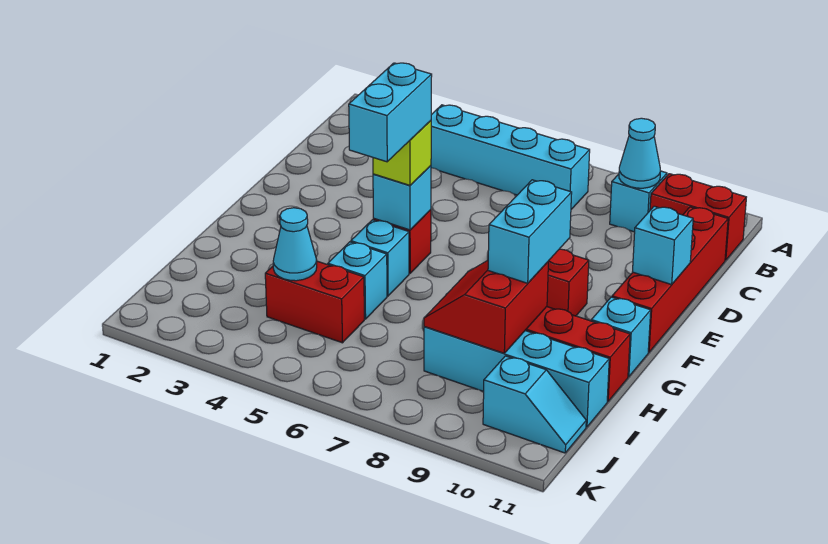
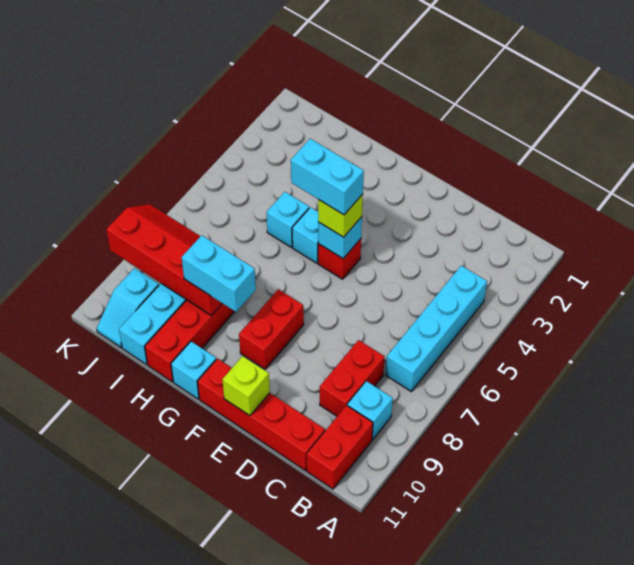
cyan 1x1 cone [619,118,660,188] -> none
cyan 1x1 brick [633,206,693,285] -> lime 1x1 brick [222,356,270,416]
red 2x2 slope [424,260,548,353] -> red 2x4 slope [106,204,222,316]
red 1x2 brick [265,261,364,343] -> red 1x2 brick moved to [320,340,385,416]
cyan 1x1 cone [273,208,317,281] -> none

